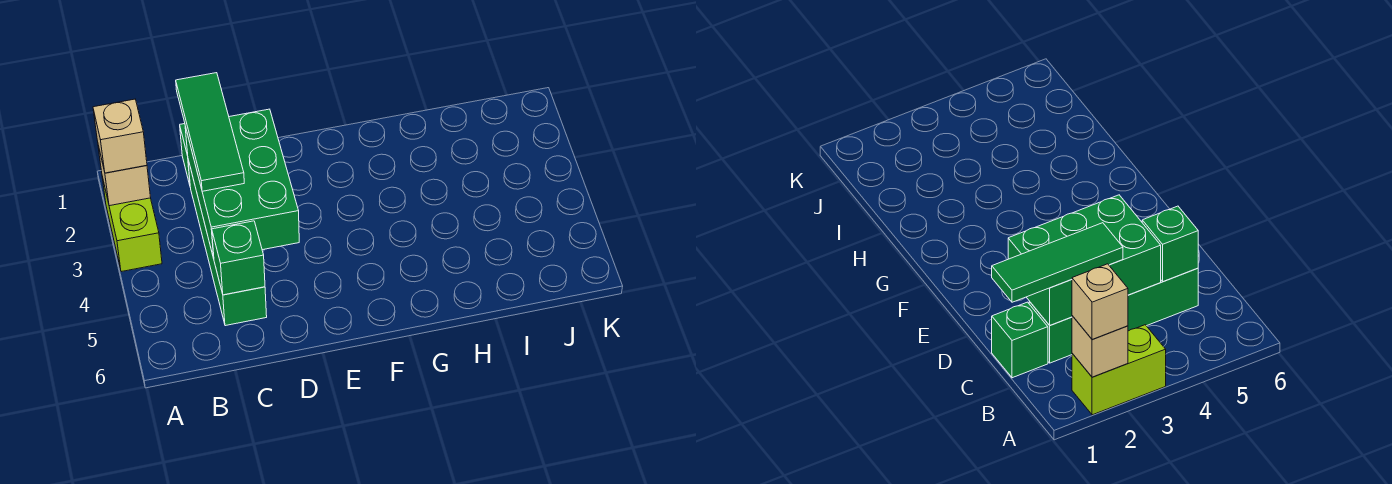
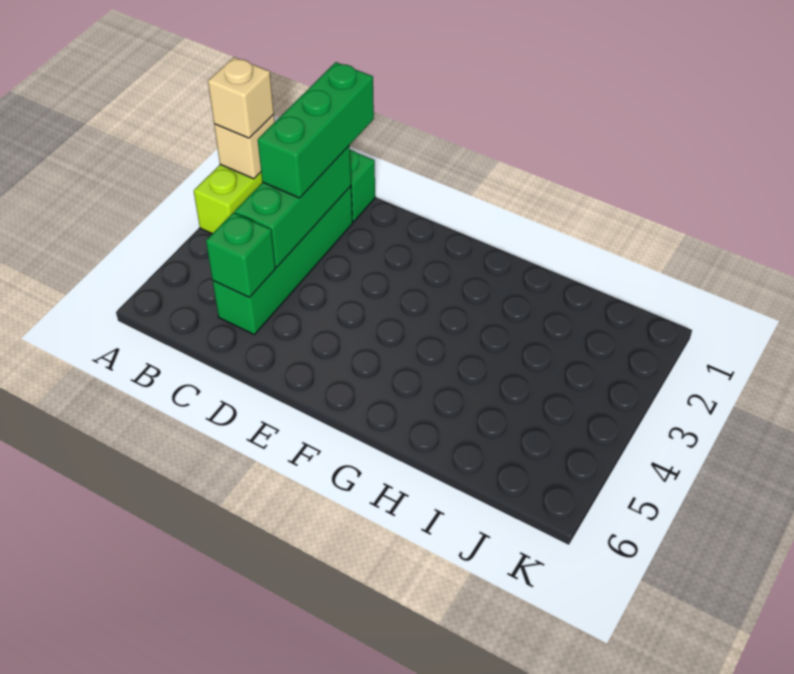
green 1x3 tile [176,73,244,191] -> green 1x3 brick [258,62,374,198]
green 2x3 brick [185,109,299,258] -> green 1x3 brick [235,146,351,267]

